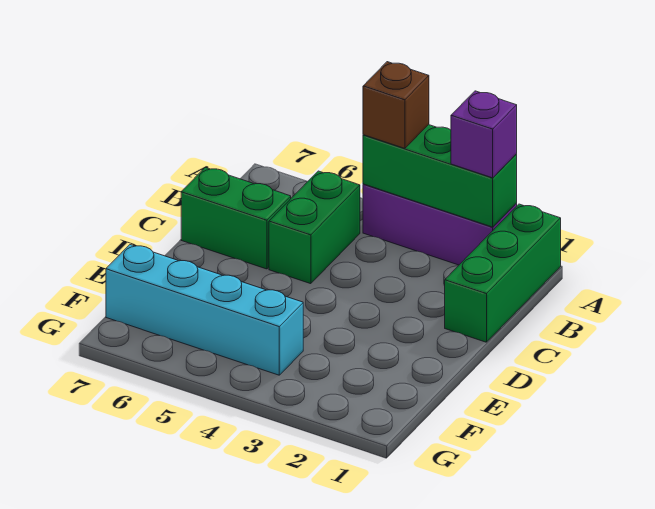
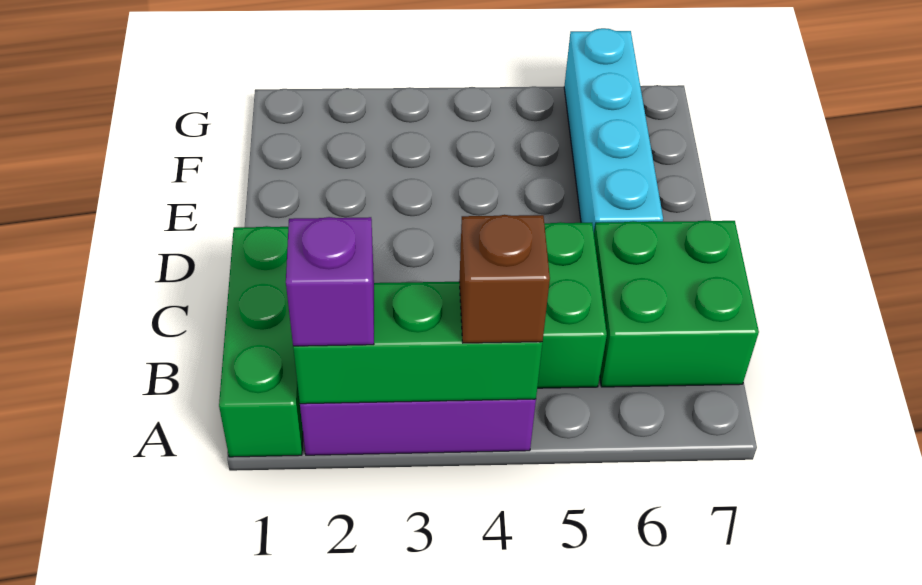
green 1x2 brick [181,167,291,269] -> green 2x2 brick [594,220,759,387]
cyan 1x4 brick [106,245,303,375] -> cyan 1x4 brick turned to [564,28,663,232]

